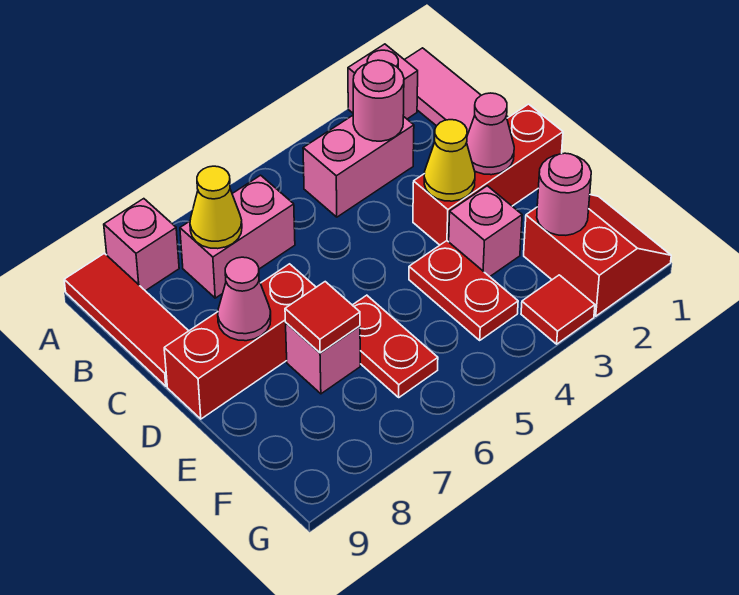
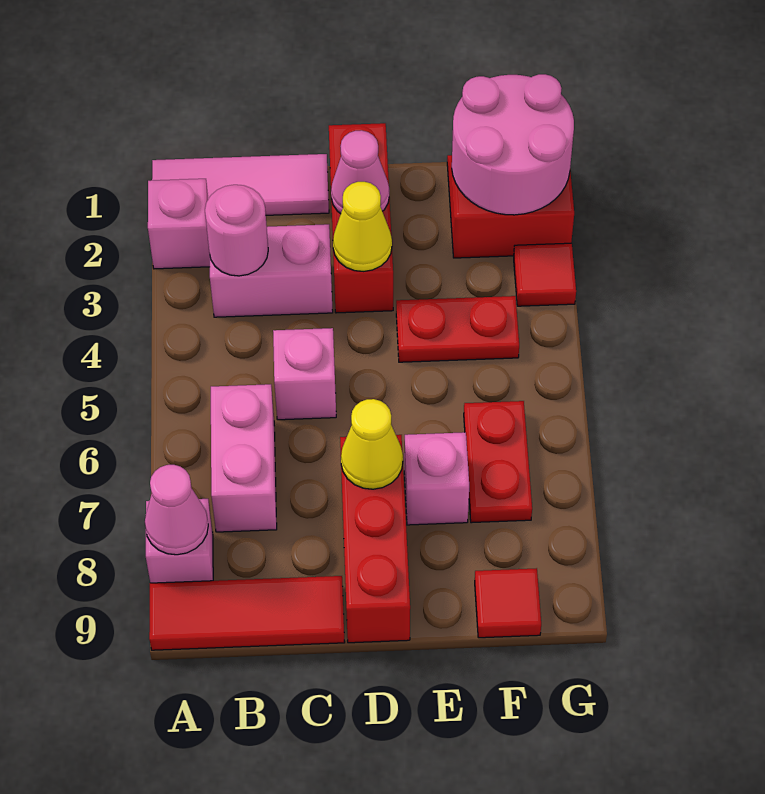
pink 1x2 brick [303,116,414,217] -> pink 1x2 brick turned to [210,224,333,317]
yellow 1x1 cone [190,166,242,249] -> yellow 1x1 cone moved to [341,399,403,489]
pink 1x1 cone [218,257,271,341] -> pink 1x1 cone moved to [145,465,208,555]
pink 1x1 brick [449,186,522,277] -> pink 1x1 brick moved to [273,328,336,420]
red 1x2 plate [353,295,438,397] -> red 1x2 plate turned to [464,401,532,523]
red 1x1 tile [285,282,360,353] -> red 1x1 tile moved to [475,568,541,638]
pink 1x1 round brick [537,153,591,235] -> pink 2x2 round brick [452,74,574,215]

